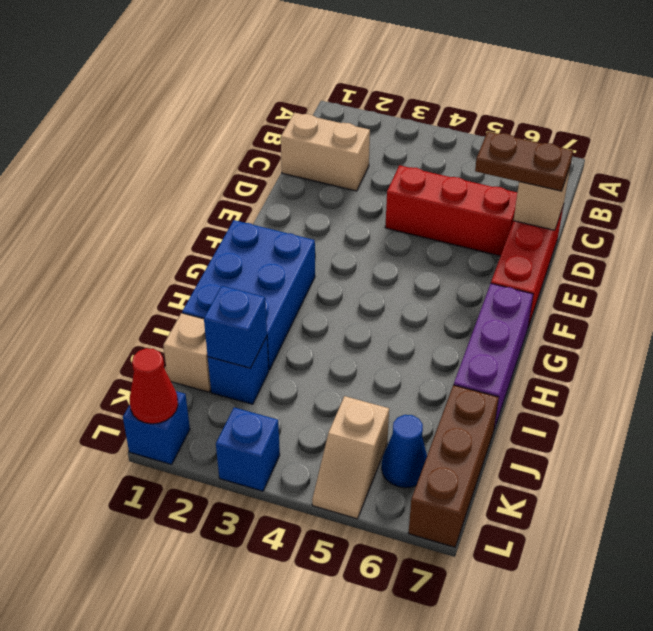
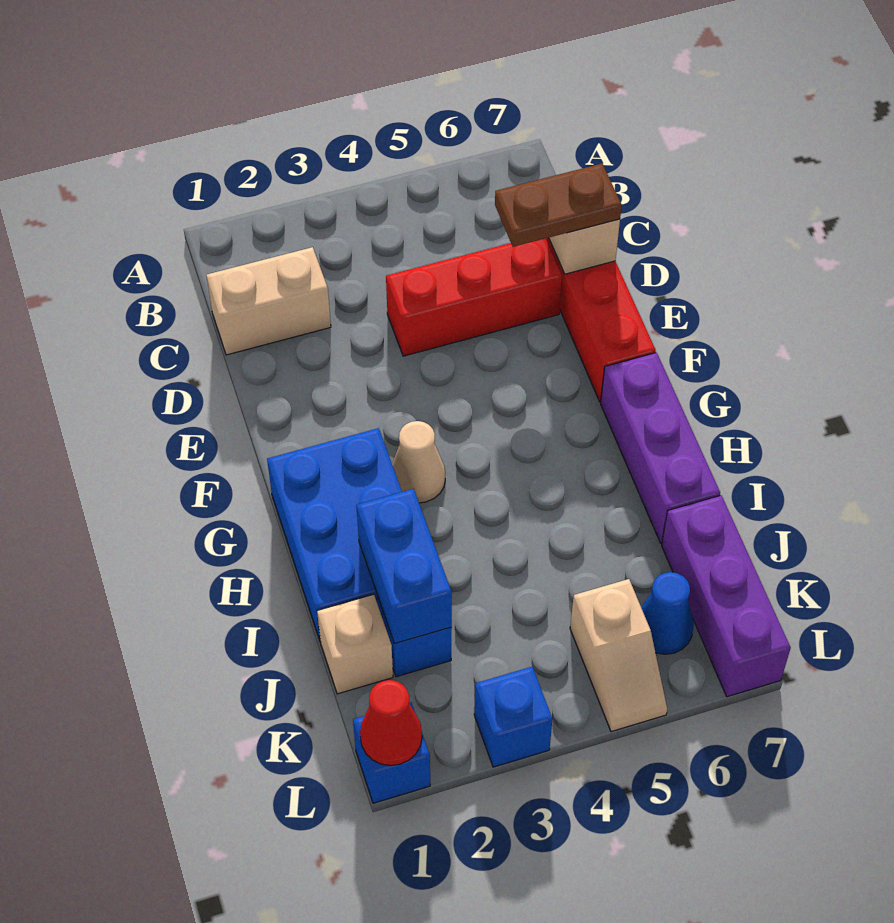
none -> tan 1x1 cone [392,421,445,503]
blue 1x1 brick [204,286,267,368] -> blue 1x2 brick [356,489,452,644]
brown 1x3 brick [409,385,499,547] -> purple 1x3 brick [662,495,791,697]

